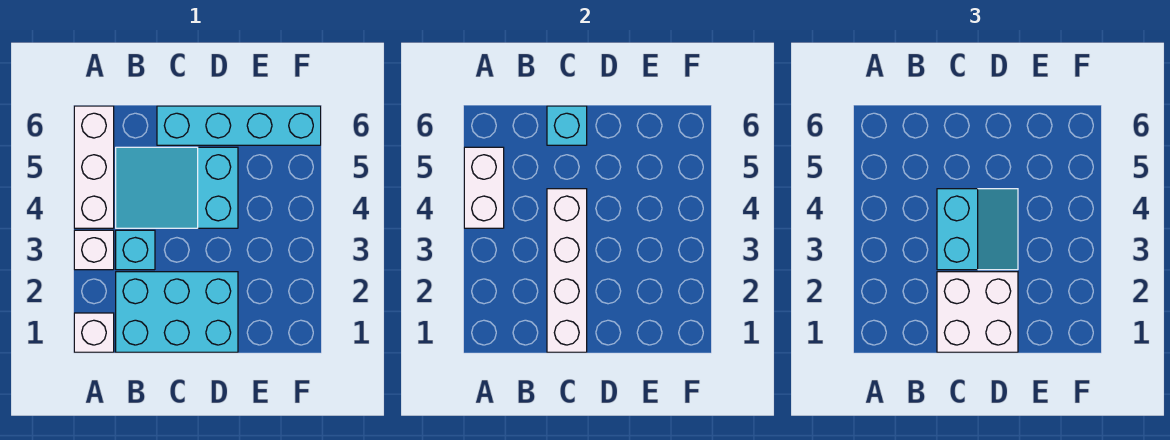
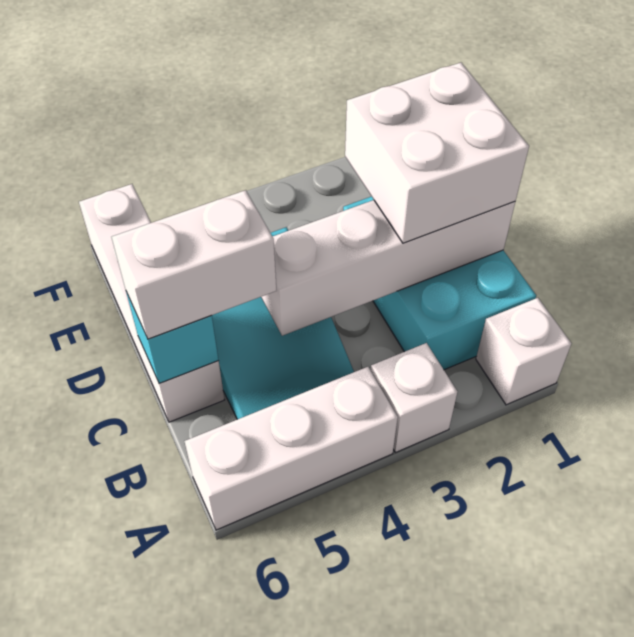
white 1x2 brick [464,147,504,228] -> white 1x2 brick moved to [112,190,277,339]
cyan 1x1 brick [116,230,155,270] -> none
cyan 2x2 slope [937,189,1018,270] -> none
cyan 1x4 brick [157,106,321,145] -> white 1x4 brick [79,184,225,422]

